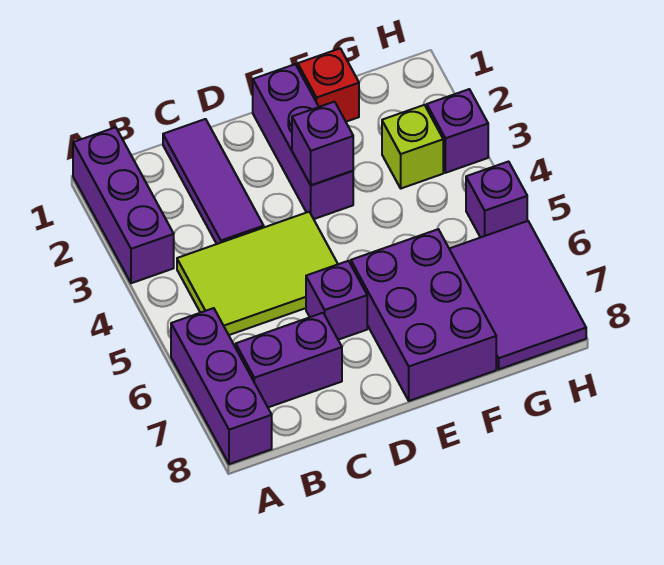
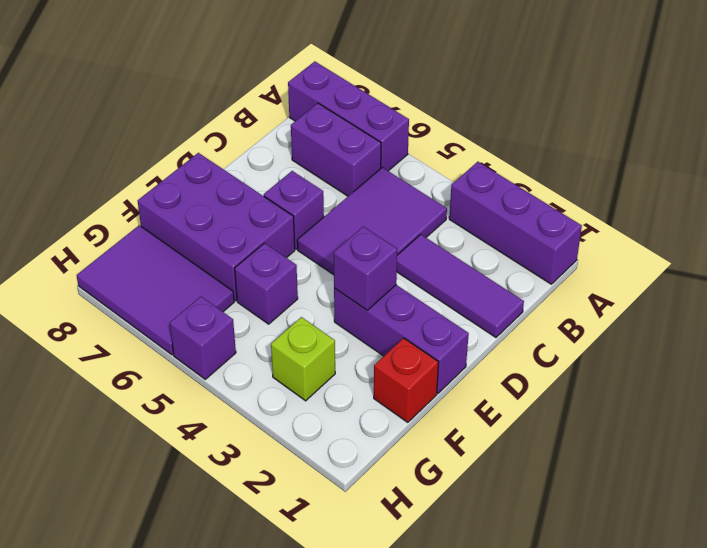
lime 2x3 tile [177,212,338,335] -> purple 2x3 tile [297,167,447,275]
purple 1x2 brick [236,313,342,407] -> purple 1x2 brick turned to [291,103,381,196]
purple 1x1 brick [427,89,488,173] -> purple 1x1 brick moved to [235,243,298,324]

